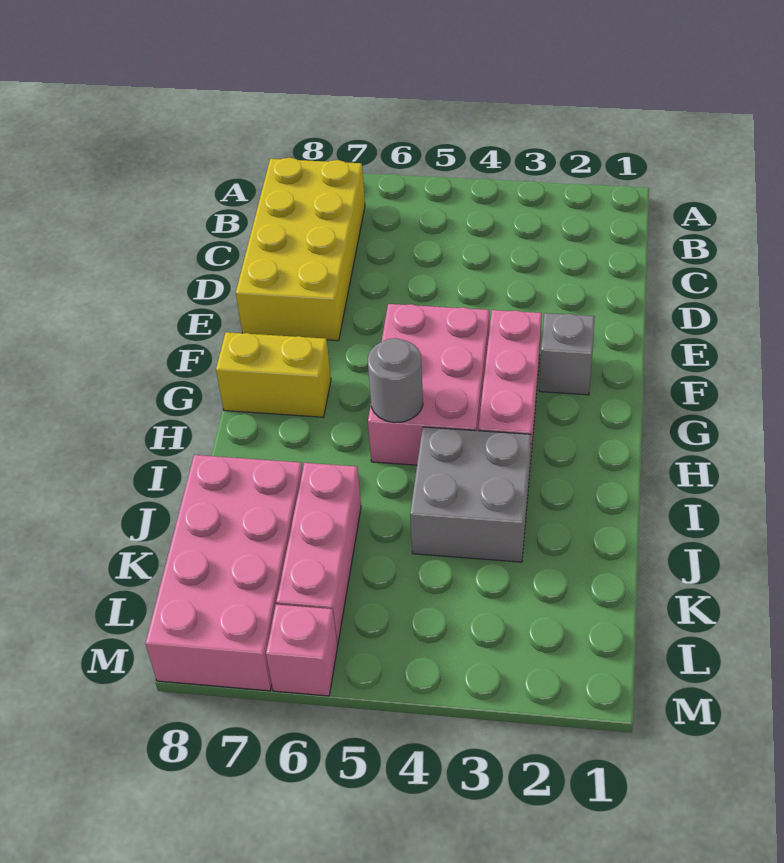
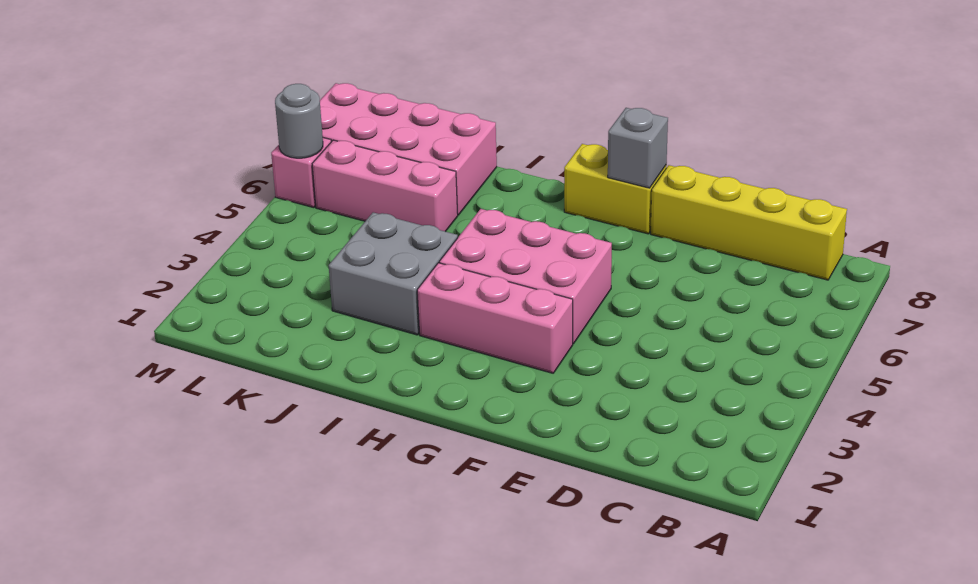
yellow 2x4 brick [236,158,365,341] -> yellow 1x4 brick [651,165,847,280]
grey 1x1 brick [539,313,595,395] -> grey 1x1 brick moved to [608,108,668,188]
yellow 1x2 brick [216,332,331,417] -> yellow 1x2 brick turned to [564,144,666,234]
grey 1x1 round brick [368,338,423,423] -> grey 1x1 round brick moved to [275,84,323,158]

